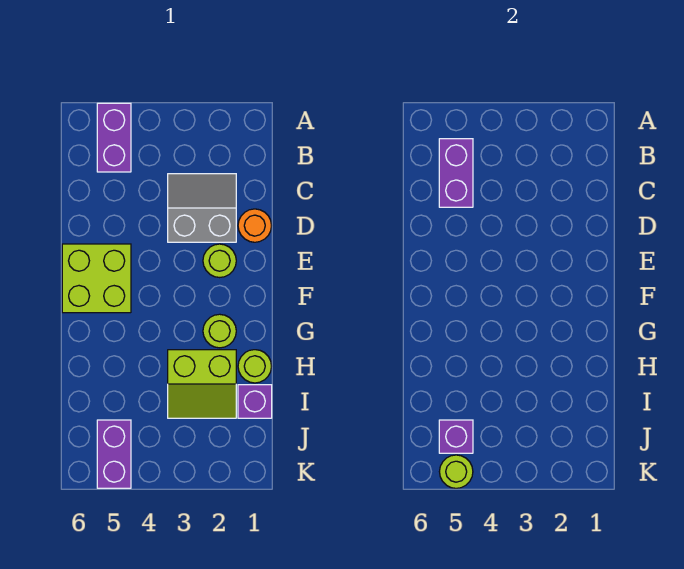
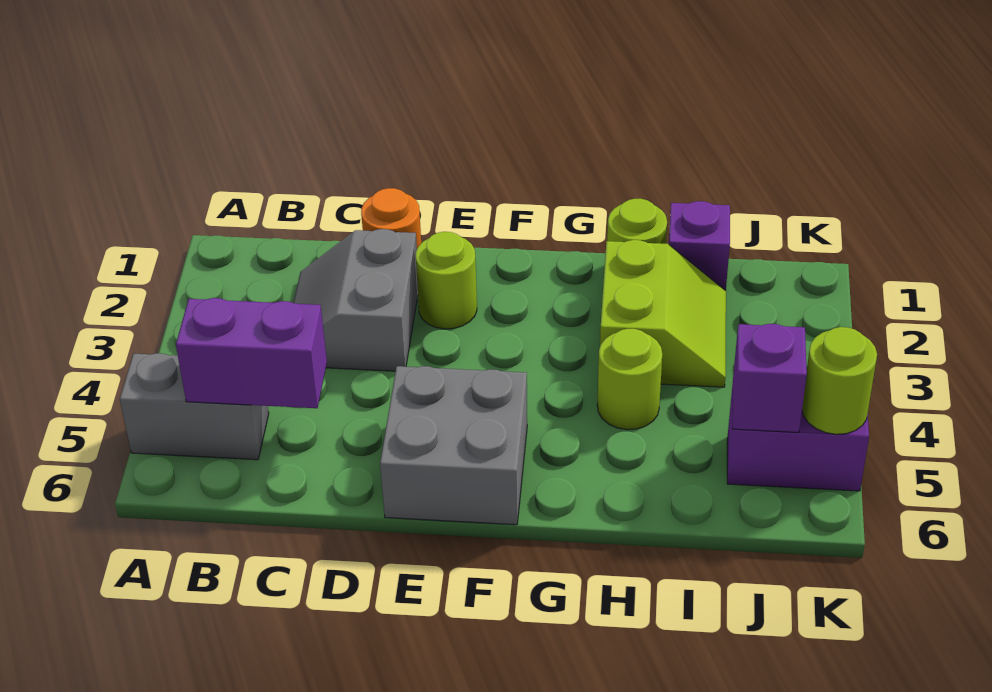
purple 1x2 brick [97,103,131,172] -> grey 1x2 brick [120,353,269,460]
lime 2x2 brick [62,244,131,313] -> grey 2x2 brick [380,366,527,525]
lime 1x1 round brick [203,314,236,348] -> lime 1x1 round brick moved to [597,329,662,430]

